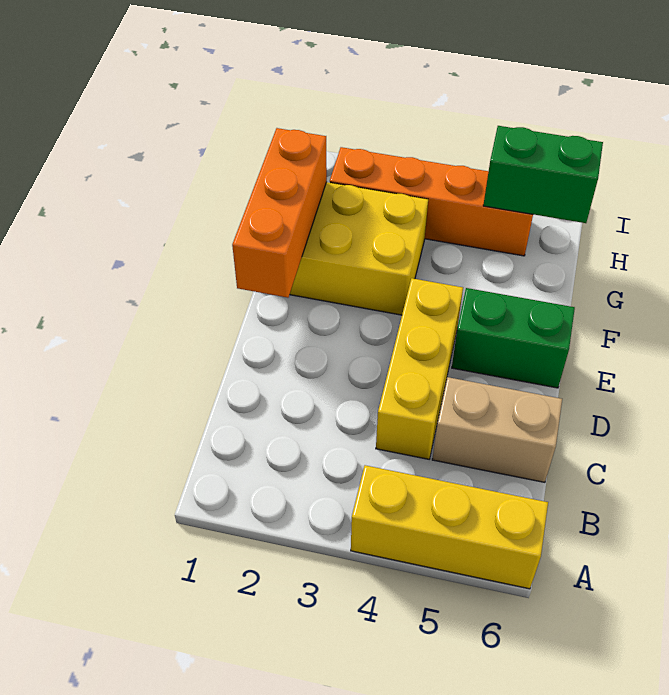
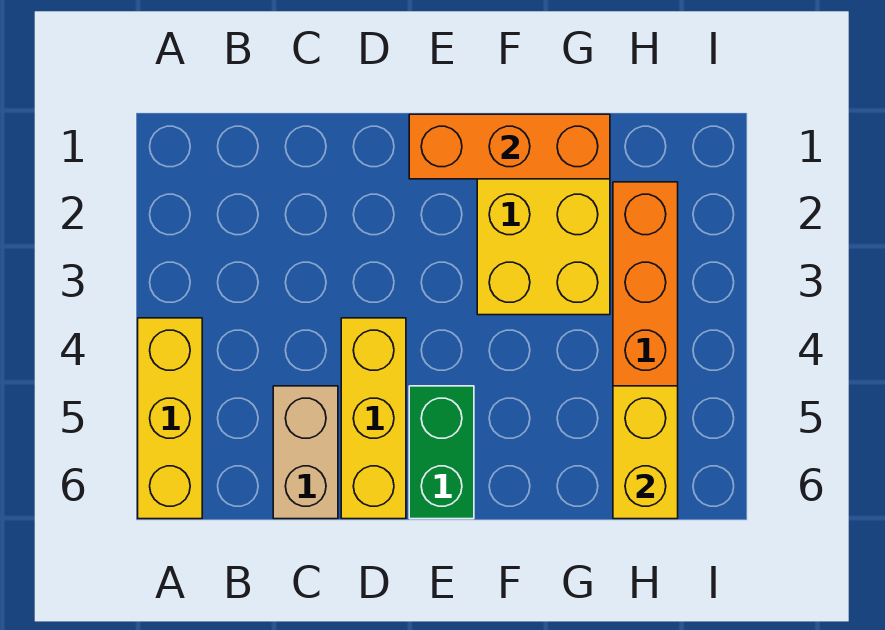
yellow 1x3 brick [376,278,463,459] -> yellow 1x3 brick turned to [341,318,406,519]
green 1x2 brick [483,126,603,223] -> yellow 1x2 brick [613,386,678,519]

